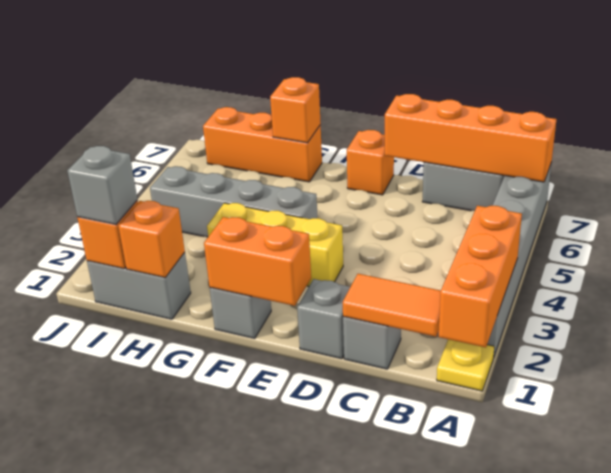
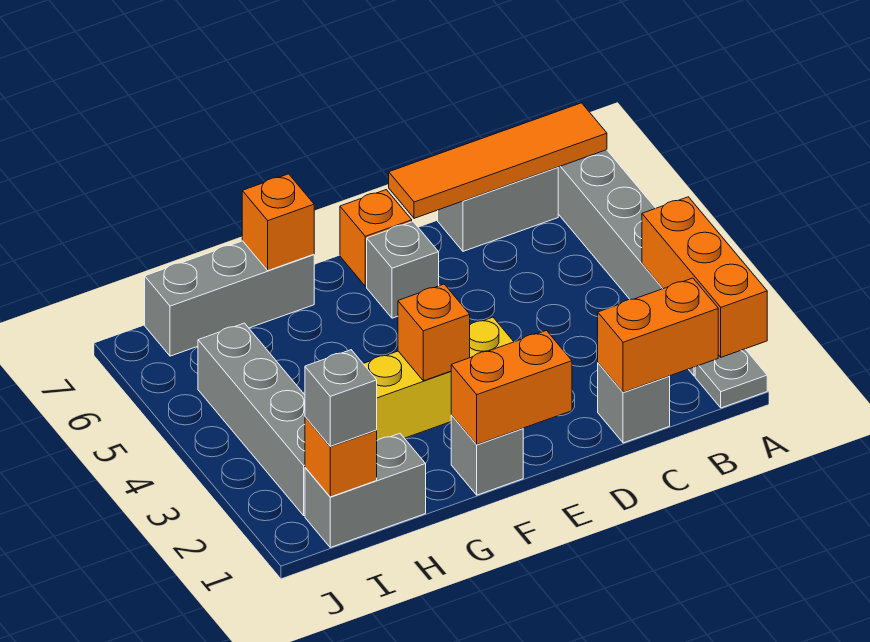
yellow 1x1 plate [437,339,494,391] -> grey 1x1 plate [695,349,767,408]
orange 1x4 brick [385,94,556,182] -> orange 1x4 tile [389,103,607,218]
orange 1x2 tile [343,274,441,337] -> orange 1x2 brick [598,278,718,392]
grey 1x1 brick [297,279,350,359] -> grey 1x1 brick moved to [367,222,439,318]
grey 1x4 brick [150,166,317,237] -> grey 1x4 brick turned to [198,323,305,515]
orange 1x3 brick [203,107,322,182] -> grey 1x3 brick [145,241,314,356]
orange 1x1 brick [118,201,185,278] -> orange 1x1 brick moved to [398,284,470,381]

